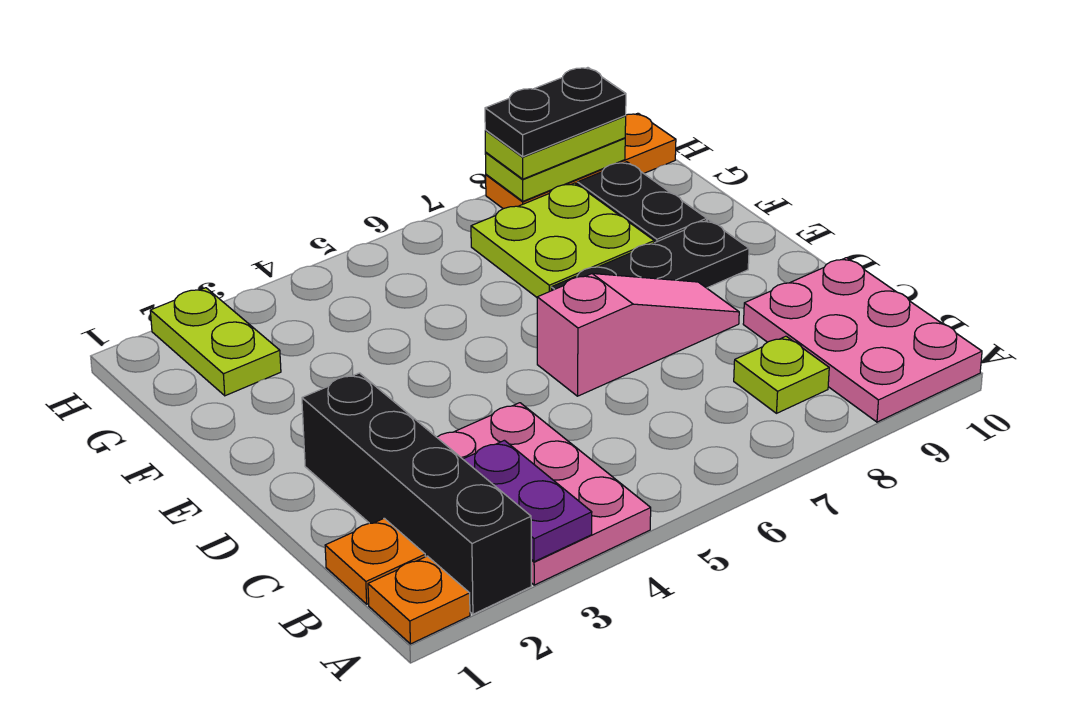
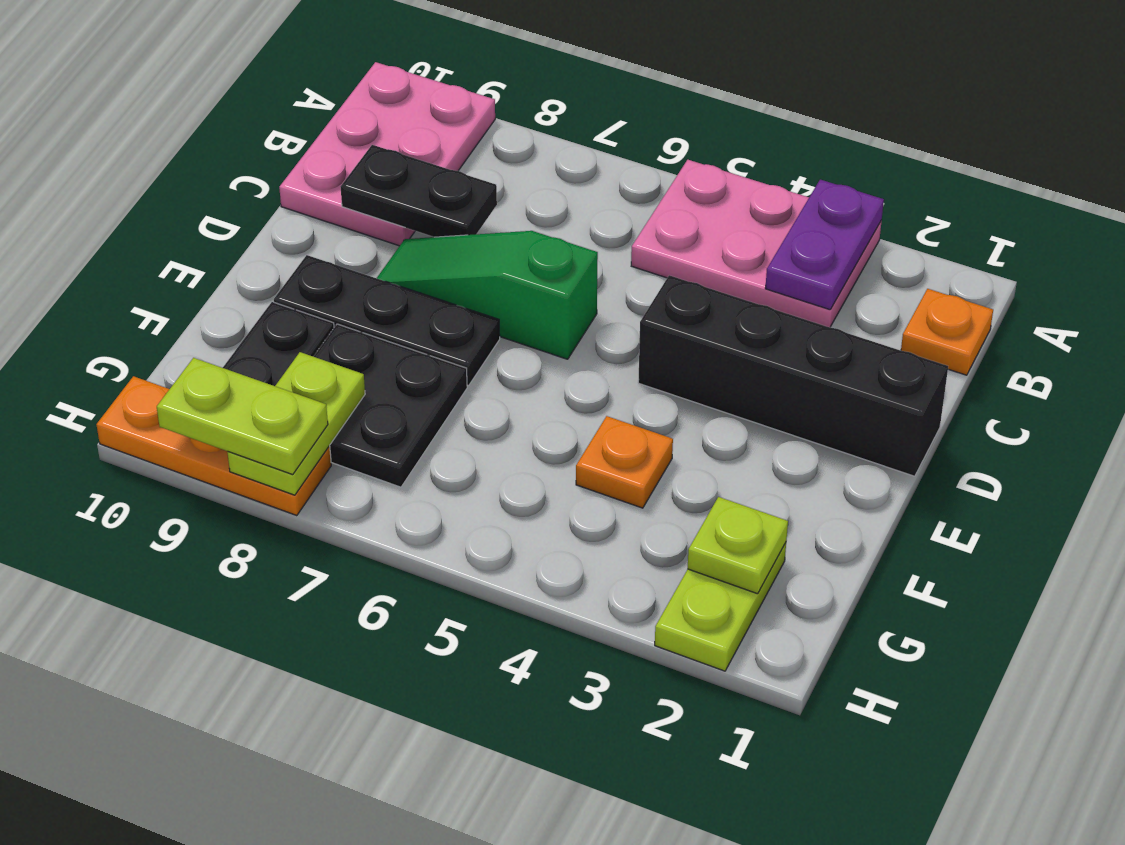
orange 1x1 plate [368,556,470,644] -> orange 1x1 plate moved to [576,416,673,508]
black 1x4 brick [302,373,531,614] -> black 1x4 brick turned to [638,275,948,476]
pink 2x3 plate [437,403,651,585] -> pink 2x3 plate turned to [631,160,882,327]
lime 1x1 plate [734,336,829,413] -> lime 1x1 plate moved to [688,497,788,594]
pink 1x3 slope [537,274,739,396] -> green 1x3 slope [377,231,598,359]
lime 2x2 plate [471,183,654,297] -> black 2x2 plate [313,324,467,487]
lime 1x2 plate [485,138,625,201] -> lime 1x2 plate turned to [227,352,365,495]
black 1x2 plate [485,68,626,157] -> black 1x2 plate moved to [341,145,497,237]

